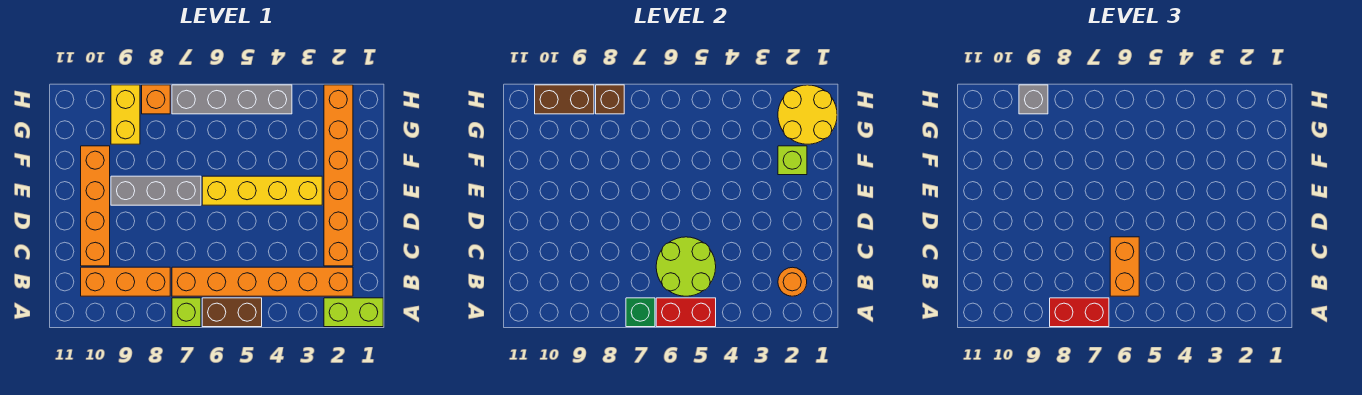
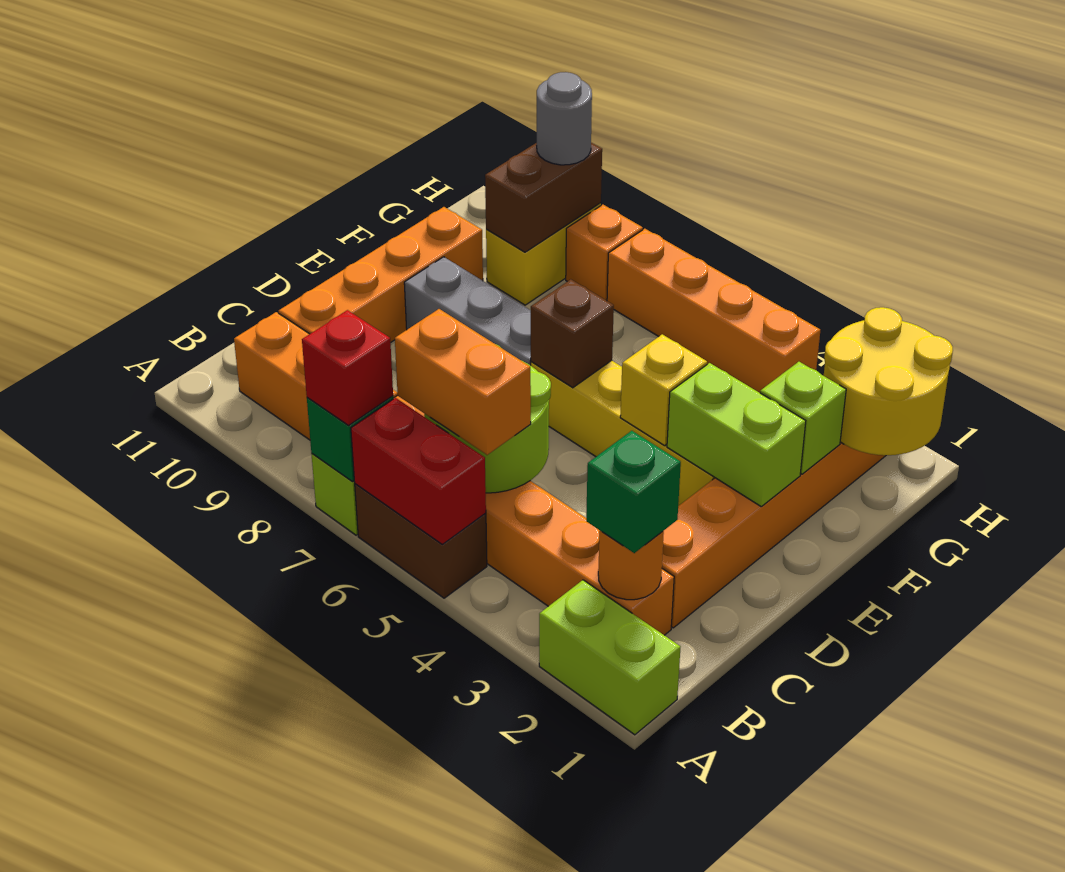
red 1x2 brick [1050,298,1109,327] -> red 1x1 brick [302,310,393,425]
none -> green 1x1 brick [586,431,681,553]
orange 1x2 brick [1110,237,1139,296] -> orange 1x2 brick turned to [395,309,531,455]
none -> lime 1x2 brick [667,363,806,506]
none -> yellow 1x1 brick [620,334,707,446]
grey 1x4 brick [172,85,292,114] -> orange 1x4 brick [607,229,820,393]
brown 1x1 brick [596,85,624,114] -> brown 1x1 brick moved to [531,279,614,388]
brown 1x2 brick [535,85,594,114] -> brown 1x2 brick turned to [485,143,602,252]
grey 1x1 brick [1019,85,1048,114] -> grey 1x1 round brick [537,72,592,165]

